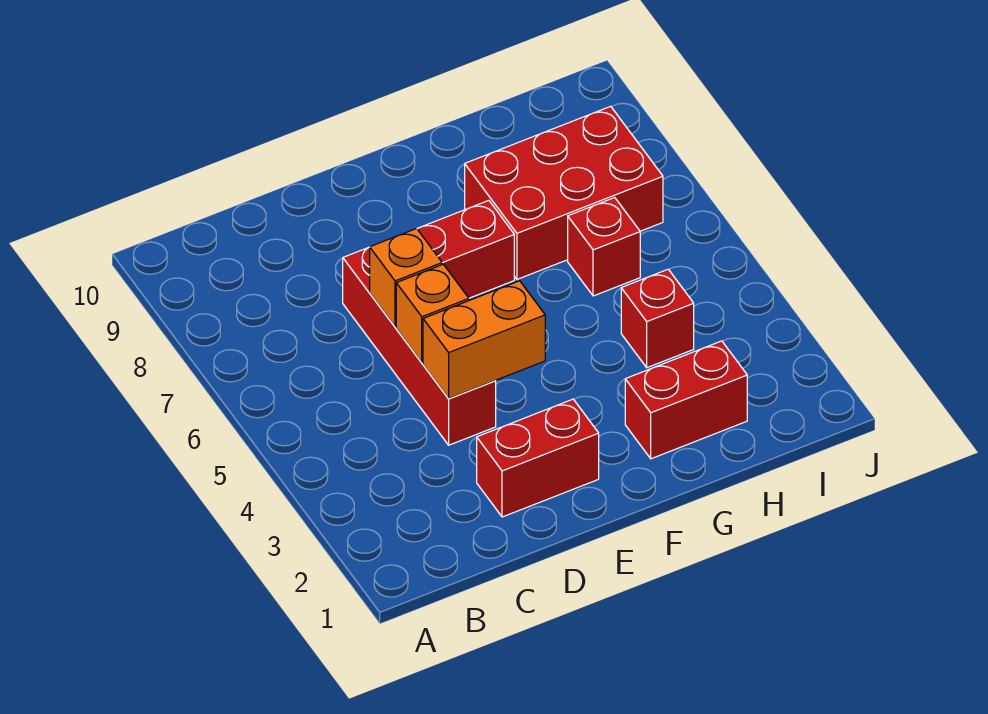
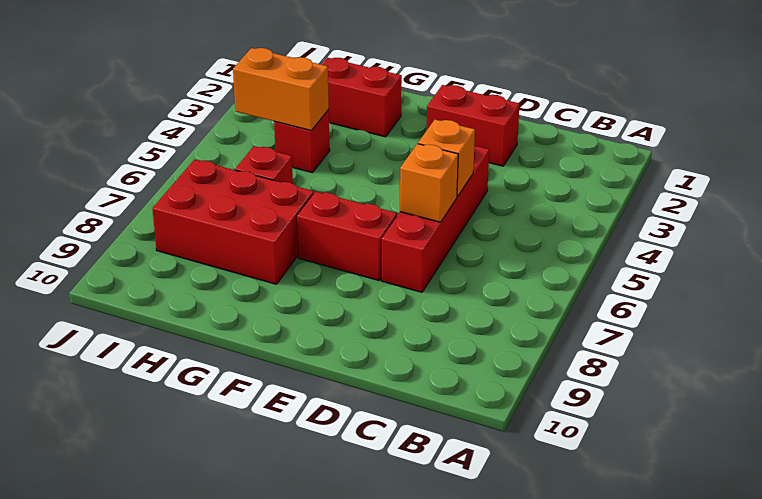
orange 1x2 brick [423,281,545,399] -> orange 1x2 brick moved to [233,48,329,131]

